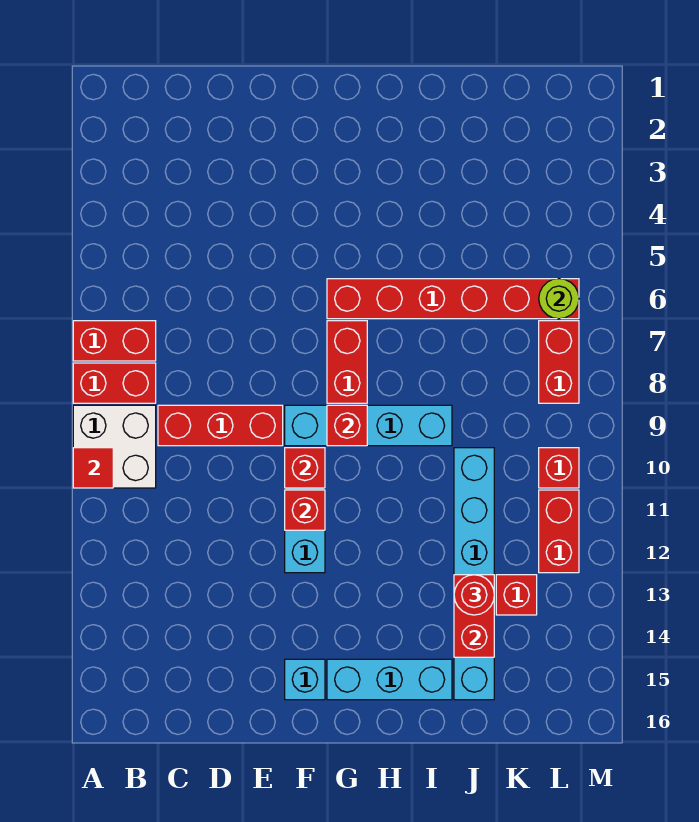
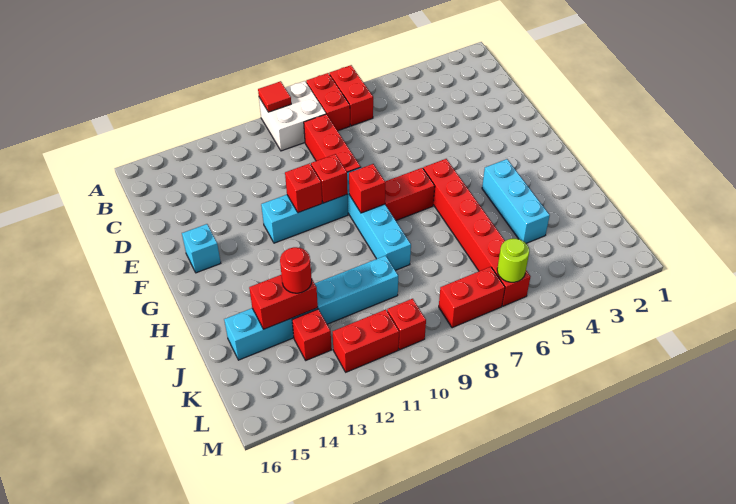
cyan 1x3 brick [327,659,452,700] -> cyan 1x3 brick moved to [482,159,550,243]

